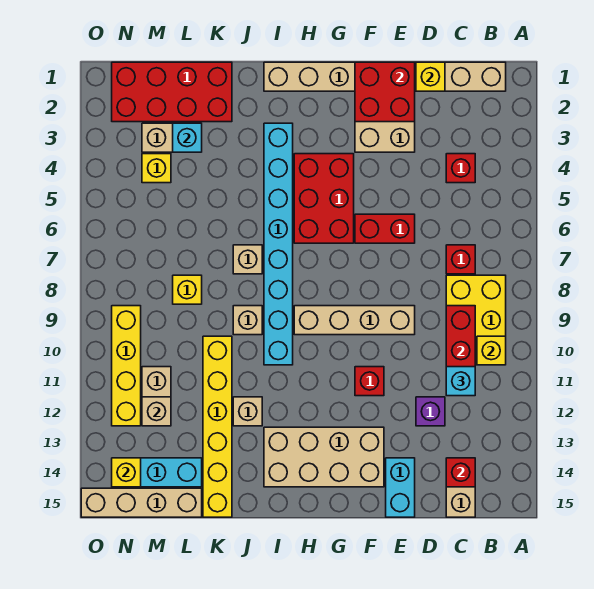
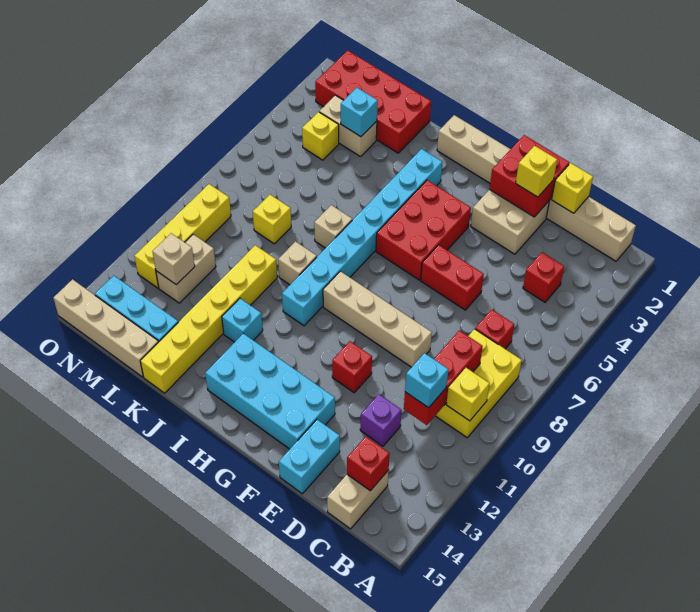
tan 2x4 brick [264,427,384,487] -> cyan 2x4 brick [205,333,335,449]
tan 1x1 brick [233,397,262,426] -> cyan 1x1 brick [222,298,263,342]
yellow 1x1 brick [112,458,141,487] -> yellow 1x1 brick moved to [516,146,557,197]

